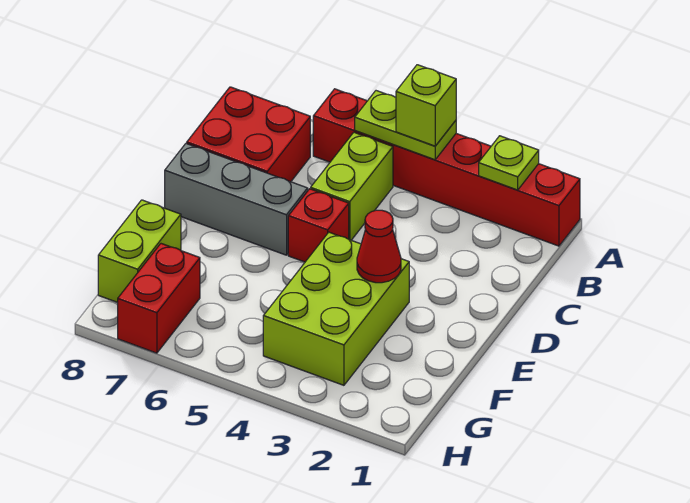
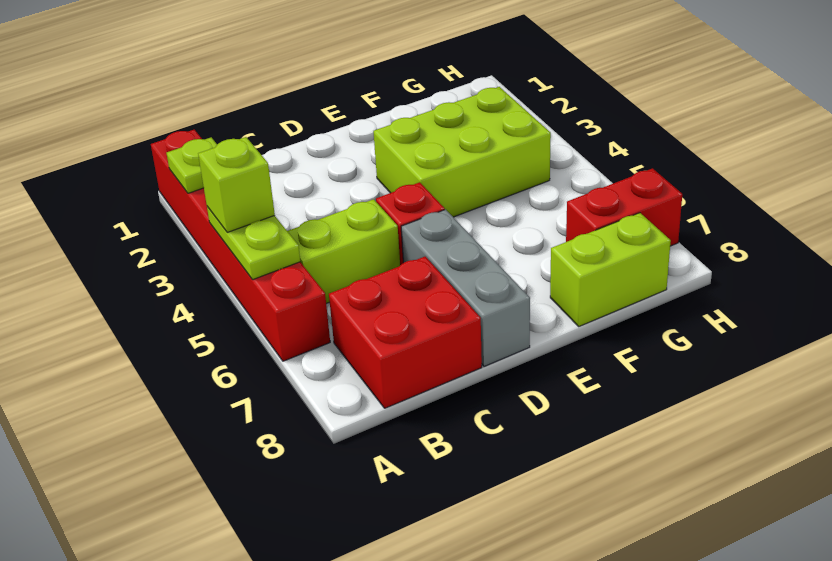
red 1x1 cone [357,210,401,283] -> none

